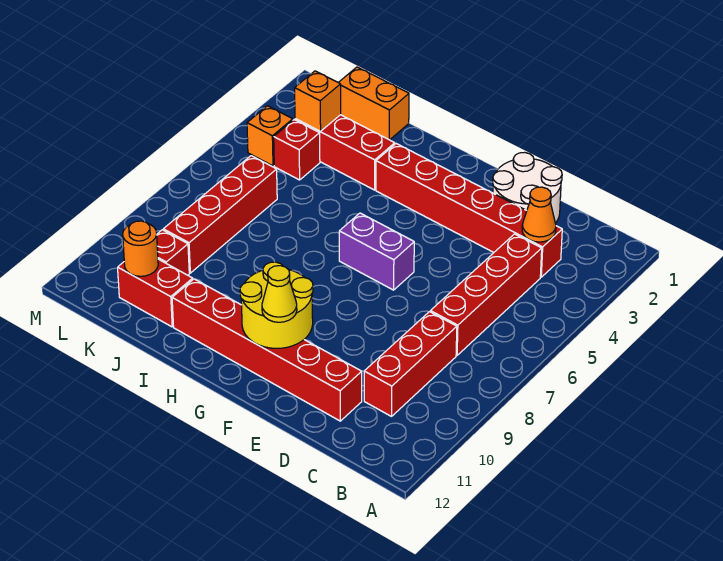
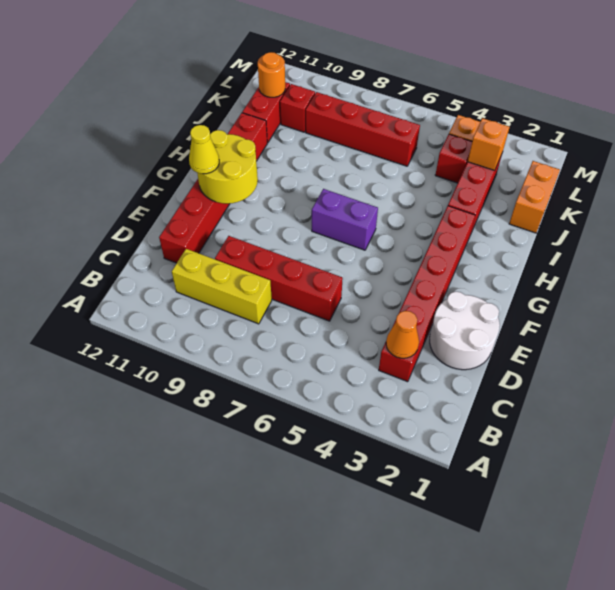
red 1x4 brick [430,234,542,355] -> red 1x4 brick moved to [215,236,343,321]
red 1x3 brick [364,312,457,416] -> yellow 1x3 brick [172,249,272,324]
purple 1x2 brick [339,213,414,290] -> purple 1x2 brick turned to [312,189,378,250]

